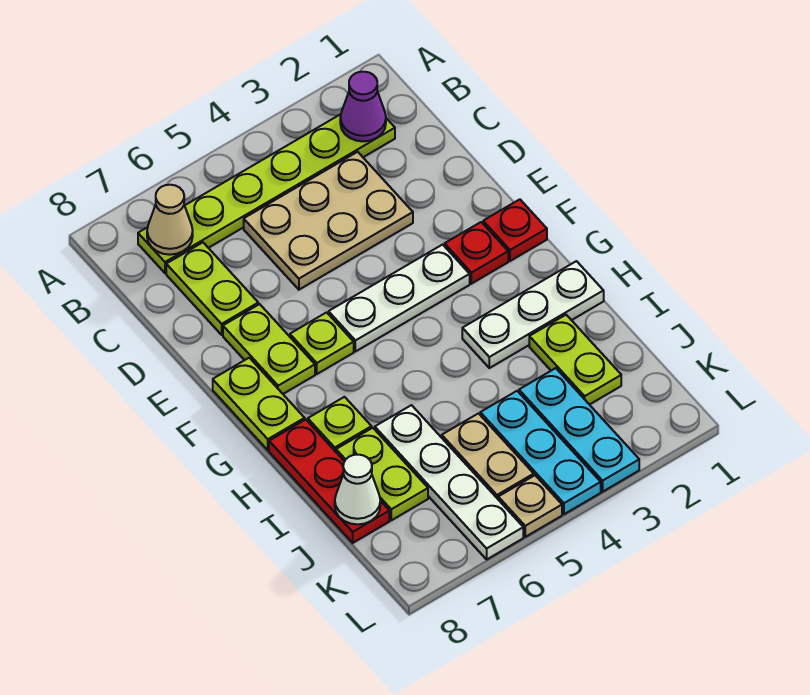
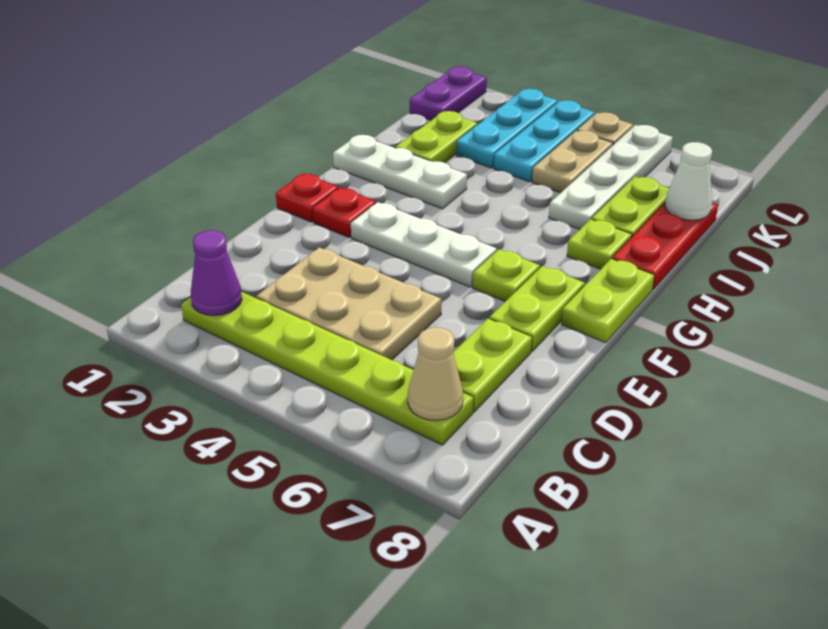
none -> purple 1x2 plate [410,66,487,120]

